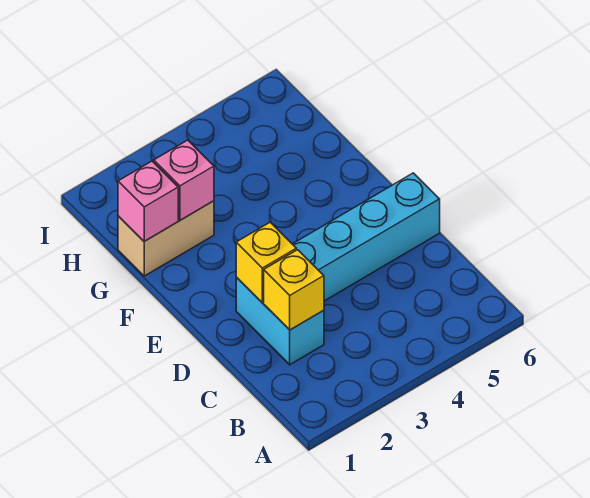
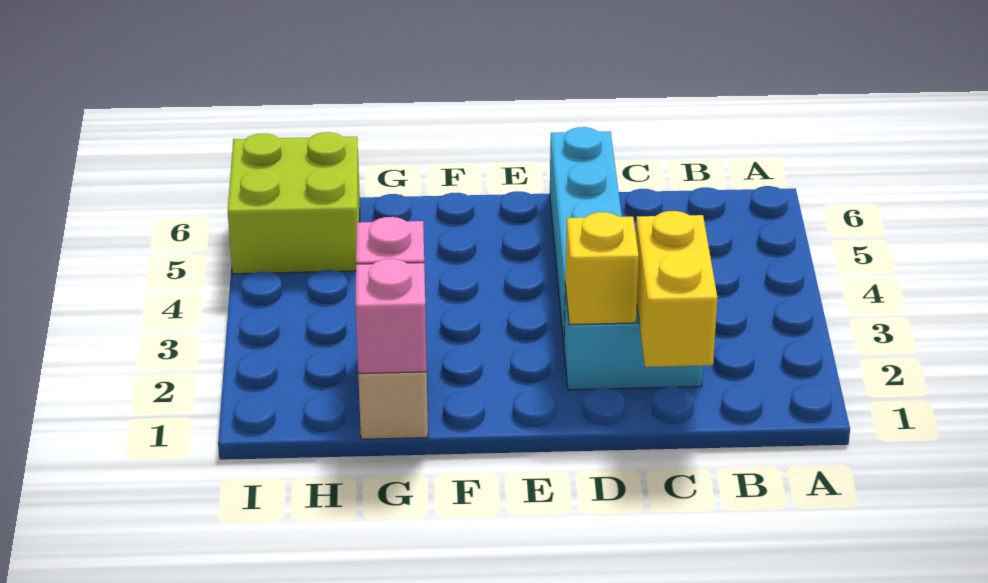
yellow 1x1 brick [264,250,324,330] -> yellow 1x2 brick [636,211,717,367]
none -> lime 2x2 brick [228,132,360,274]

